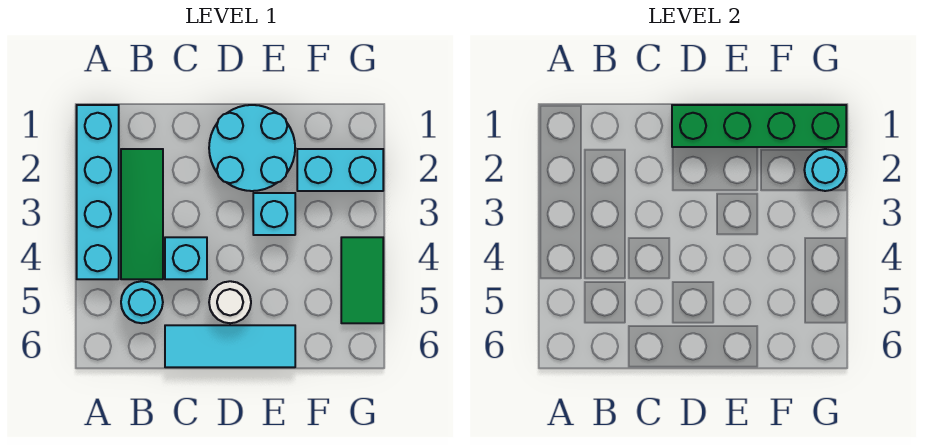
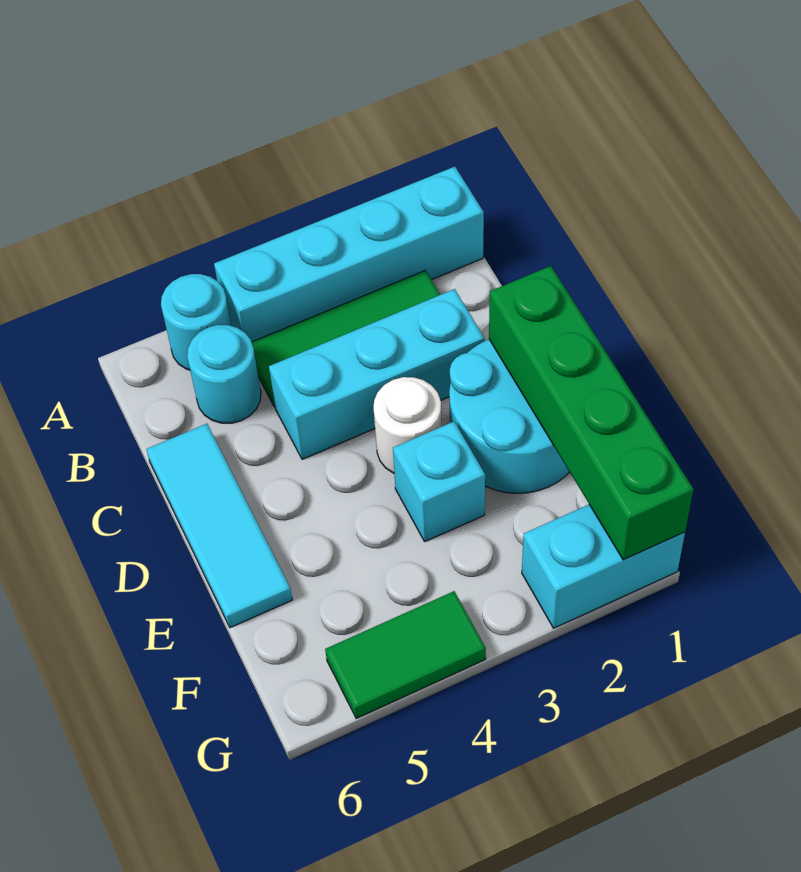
cyan 1x1 brick [165,237,207,279] -> cyan 1x3 brick [269,289,484,460]
white 1x1 round brick [209,281,251,323] -> white 1x1 round brick moved to [374,377,442,473]
cyan 1x2 brick [297,149,383,191] -> cyan 1x2 brick turned to [522,505,685,628]
cyan 1x1 round brick [804,149,846,191] -> cyan 1x1 round brick moved to [161,274,231,370]

